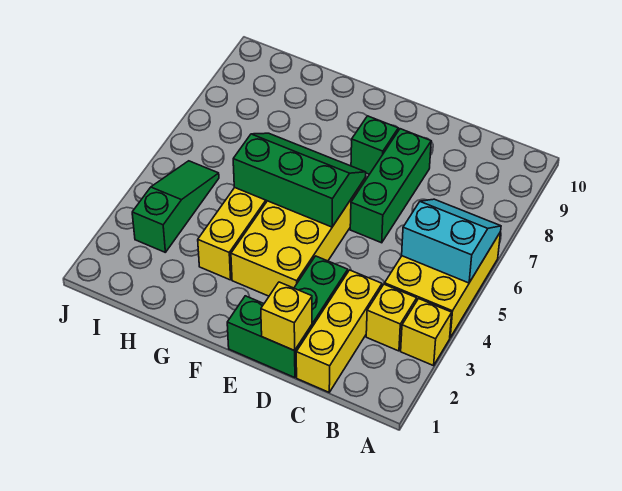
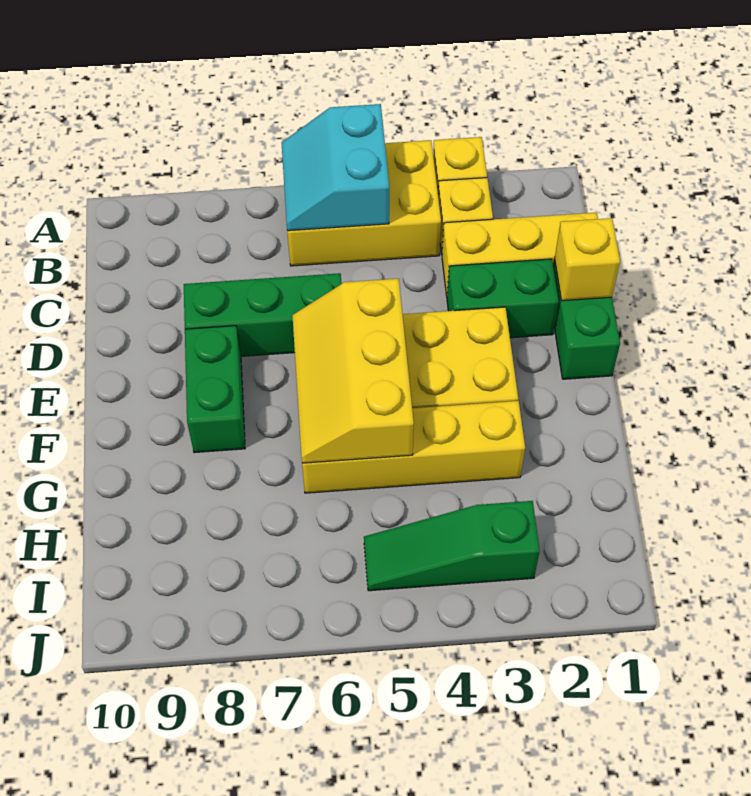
green 2x3 slope [233,133,366,227] -> yellow 2x3 slope [292,279,414,463]
green 1x1 brick [351,116,398,174] -> green 1x2 brick [185,326,245,453]

